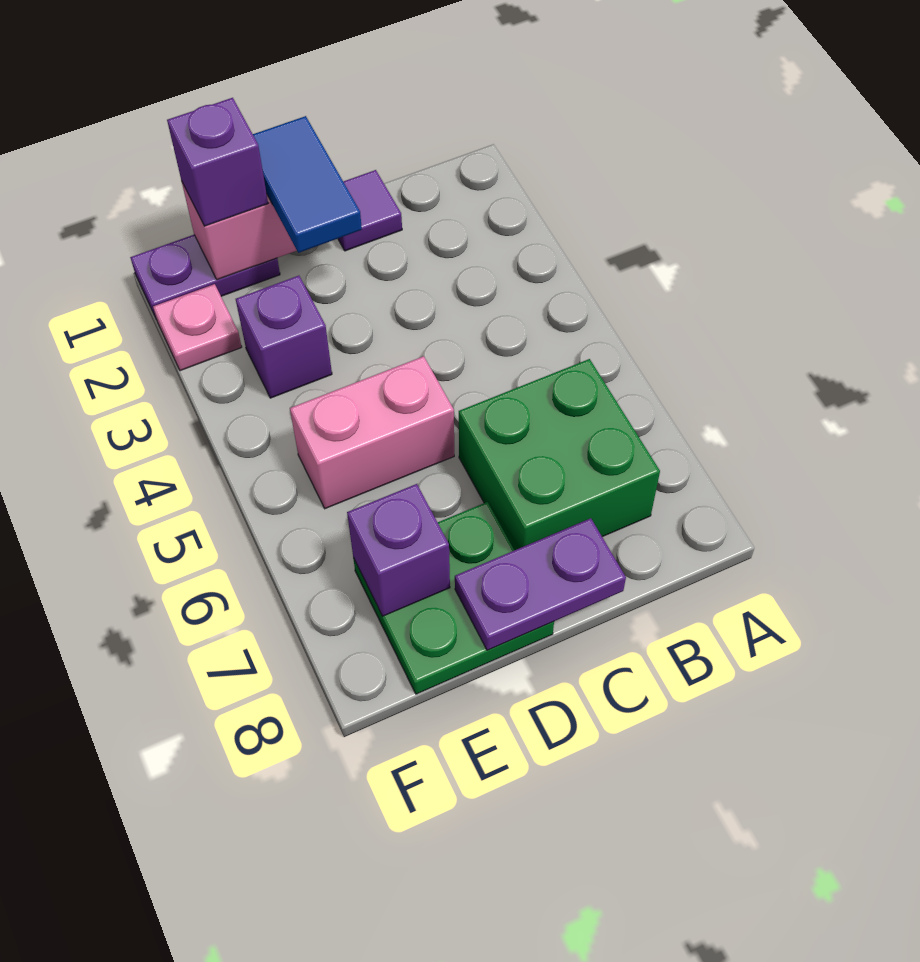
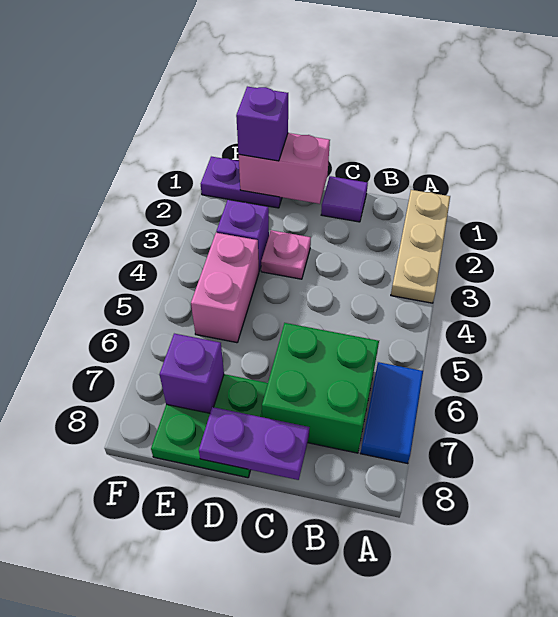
none -> tan 1x3 plate [391,190,450,303]
blue 1x2 tile [253,116,362,253] -> blue 1x2 tile moved to [360,362,423,464]
pink 1x2 brick [290,356,454,509] -> pink 1x2 brick turned to [191,233,259,343]
pink 1x1 plate [153,284,242,371] -> pink 1x1 plate moved to [261,230,311,279]

